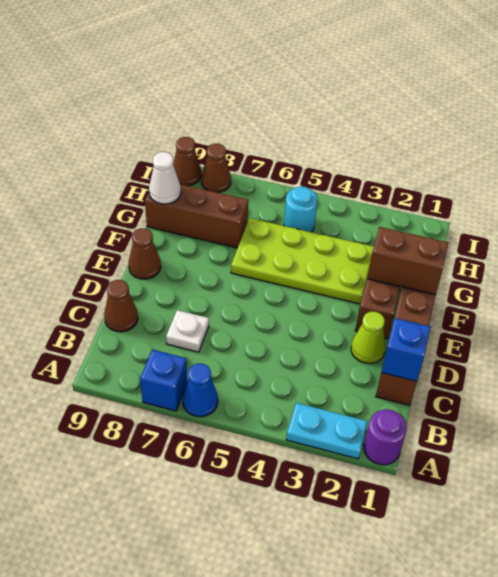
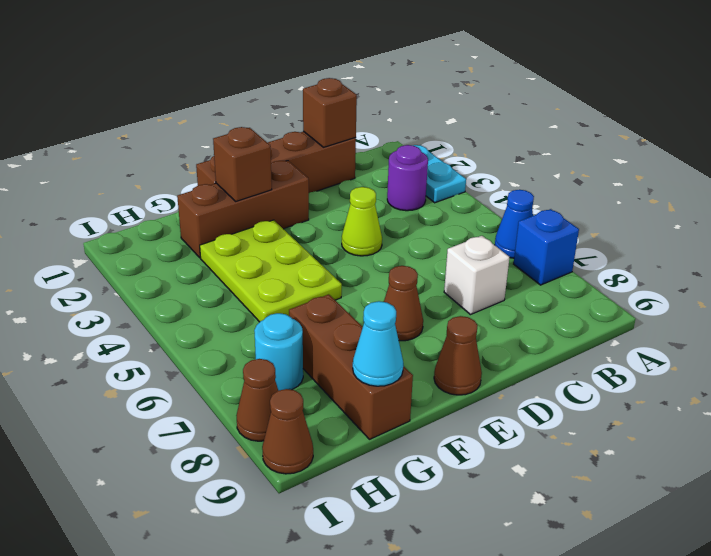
purple 1x1 round brick [364,410,407,465] -> purple 1x1 round brick moved to [387,145,428,211]
blue 1x1 brick [381,318,431,381] -> brown 1x1 brick [303,78,357,147]
white 1x1 plate [166,310,209,352] -> white 1x1 brick [444,236,510,315]
brown 1x1 cone [104,280,138,332] -> brown 1x1 cone moved to [384,266,423,341]
lime 1x1 cone [351,312,385,364] -> lime 1x1 cone moved to [342,187,382,256]
brown 1x2 brick [367,227,448,295] -> brown 1x1 brick [213,127,272,201]
lime 2x4 plate [231,218,374,304] -> lime 2x3 plate [200,220,342,322]
white 1x1 cone [149,152,181,204] -> cyan 1x1 cone [353,301,403,386]
cyan 1x1 round brick [284,187,318,232] -> cyan 1x1 round brick moved to [254,313,303,391]

